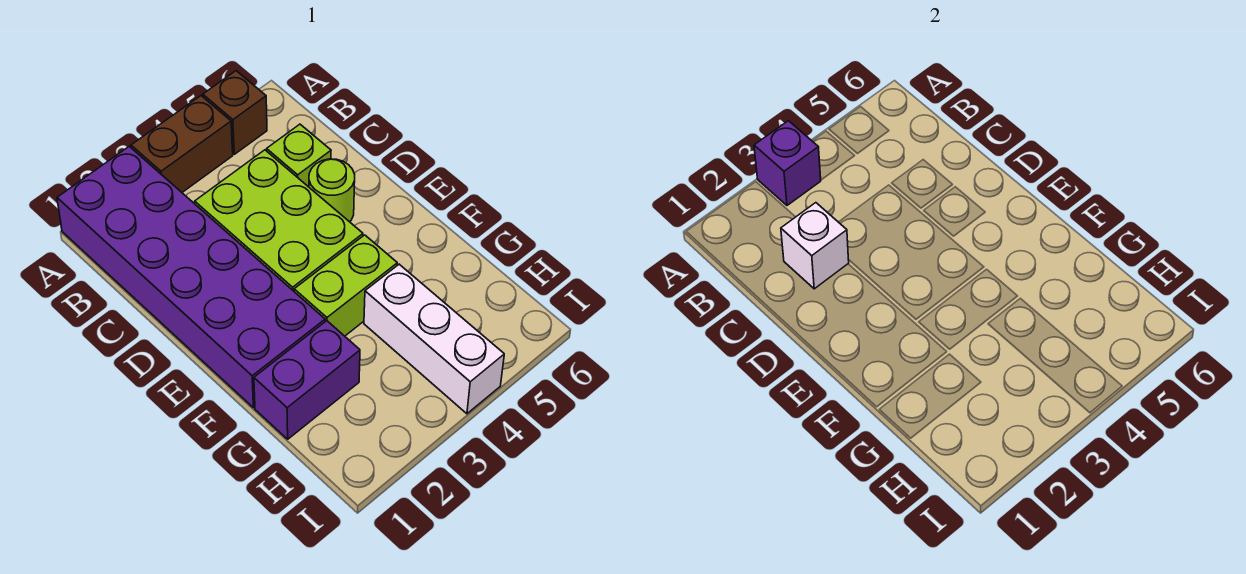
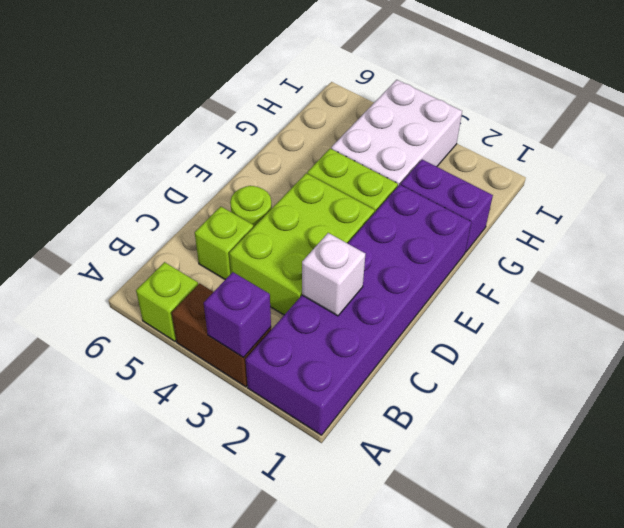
brown 1x1 brick [203,71,267,154] -> lime 1x1 brick [136,262,198,341]
white 1x3 brick [364,264,504,414] -> white 2x3 brick [331,80,462,186]

